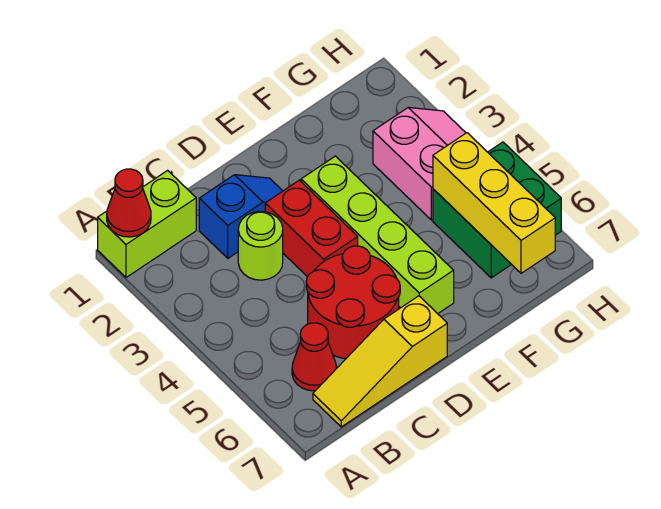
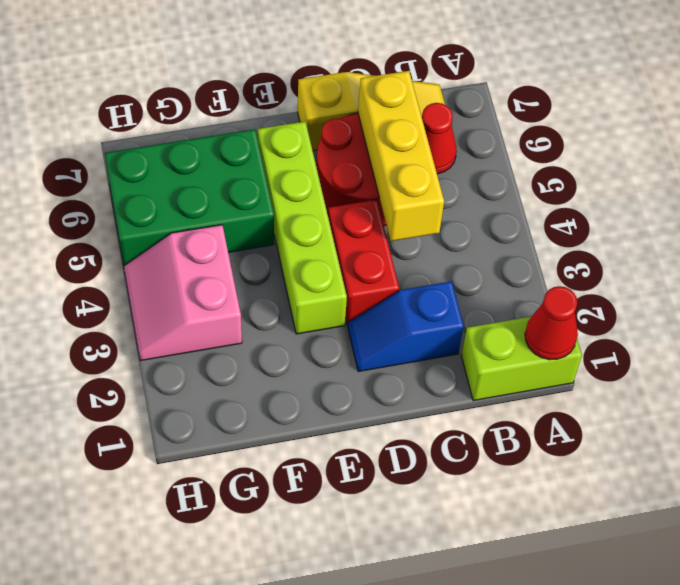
lime 1x1 round brick [238,211,283,280] -> none
green 2x2 brick [433,142,561,278] -> green 2x3 brick [105,129,274,266]
yellow 1x3 brick [433,133,555,273] -> yellow 1x3 brick moved to [358,71,444,241]

